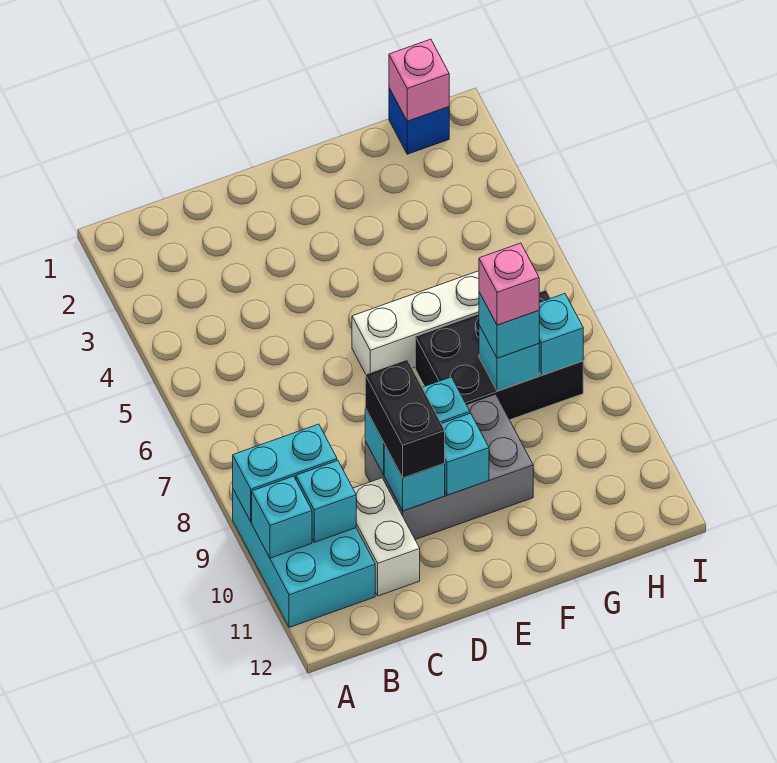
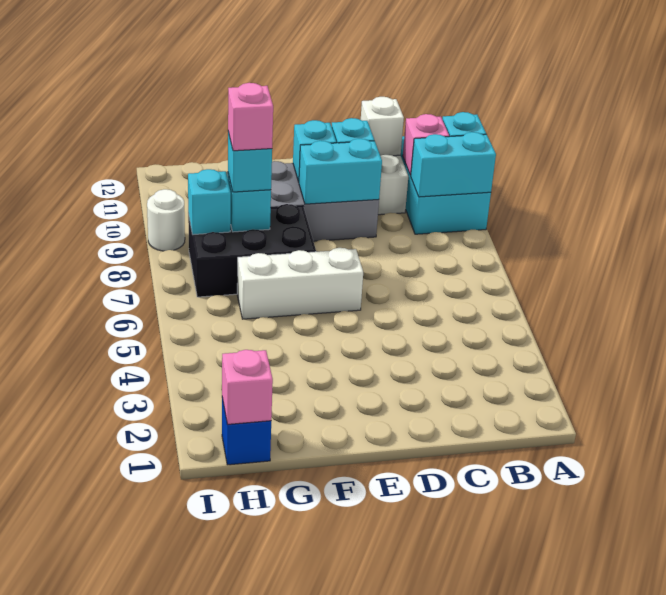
cyan 1x1 brick [296,461,356,542] -> pink 1x1 brick [403,114,449,176]
none -> white 1x1 brick [361,97,404,156]
black 1x2 brick [365,360,445,478] -> none
none -> white 1x1 round brick [147,189,185,251]

